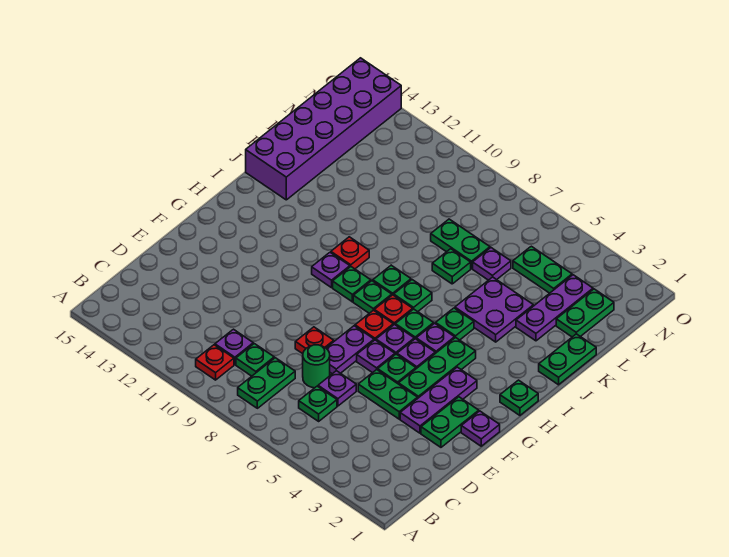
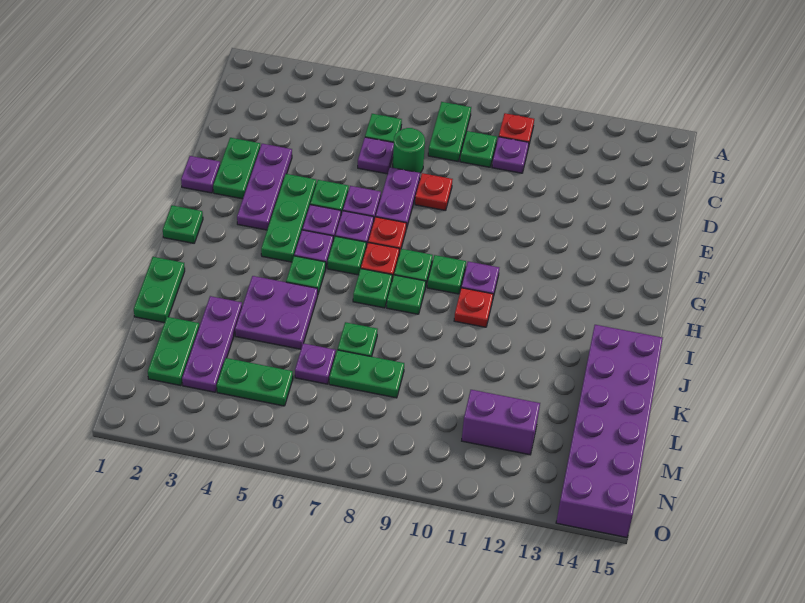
green 1x2 plate [358,370,418,419] -> none
none -> purple 1x2 brick [462,390,540,455]

